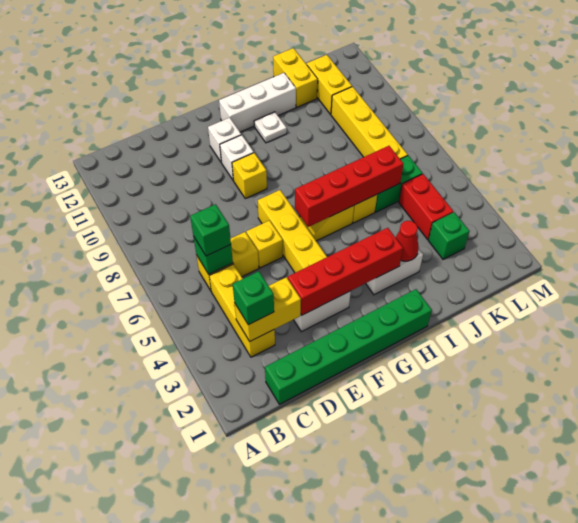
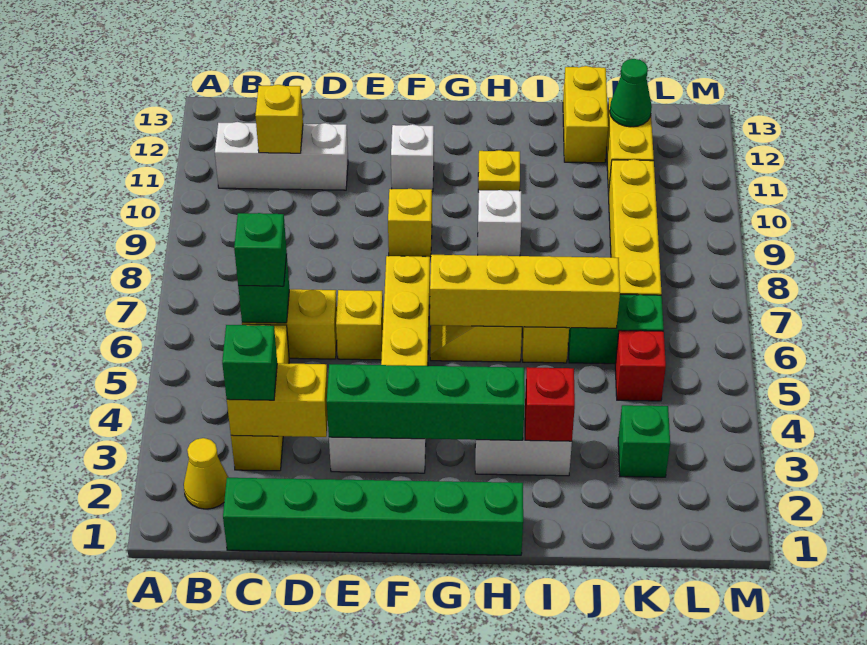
none -> yellow 1x1 cone [184,438,228,509]
none -> yellow 1x1 brick [255,85,303,153]
red 1x4 brick [288,228,403,315] -> green 1x4 brick [327,364,525,440]
white 1x1 brick [220,135,254,180] -> white 1x1 brick moved to [478,190,521,256]
red 1x4 brick [295,146,403,227] -> yellow 1x4 brick [430,255,620,328]
white 1x3 brick [219,73,296,132] -> white 1x3 brick moved to [215,122,348,190]
white 1x1 plate [254,112,287,143] -> yellow 1x1 plate [478,150,520,192]
red 1x1 cone [395,221,419,261] -> red 1x1 brick [525,367,575,441]
red 1x2 brick [399,174,453,239] -> red 1x1 brick [615,330,666,401]
none -> green 1x1 cone [610,59,652,127]

